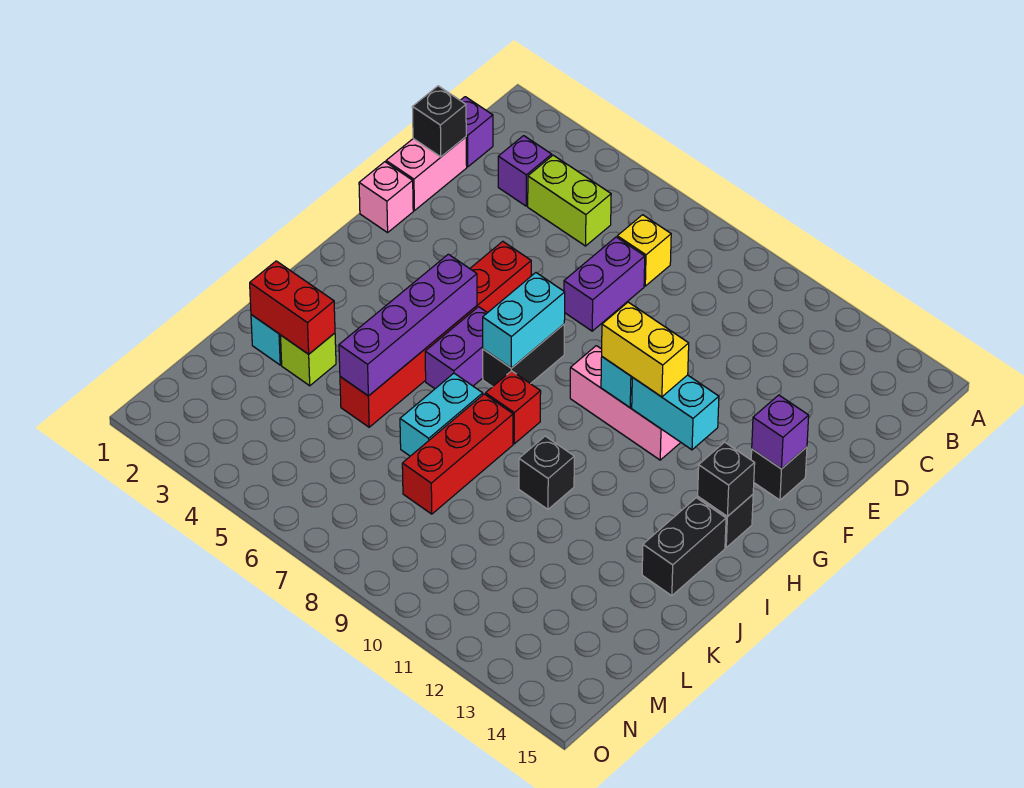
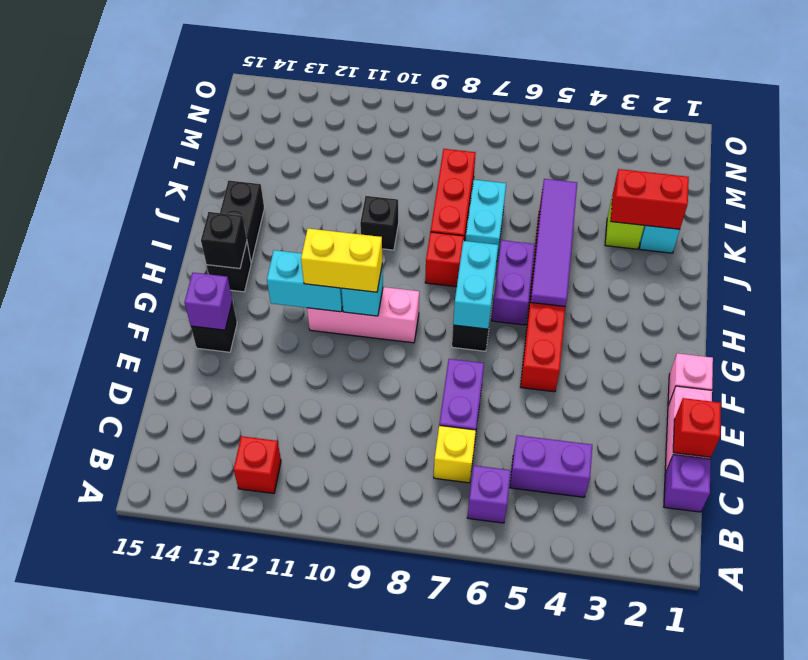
none -> red 1x1 brick [234,436,281,493]
purple 1x1 brick [498,136,552,206] -> purple 1x1 brick moved to [467,466,511,523]
lime 1x2 brick [528,155,611,246] -> purple 1x2 brick [510,435,592,497]
black 1x1 brick [412,86,466,157] -> red 1x1 brick [673,398,721,457]
purple 1x4 brick [339,254,477,396] -> purple 1x4 tile [531,179,577,307]

